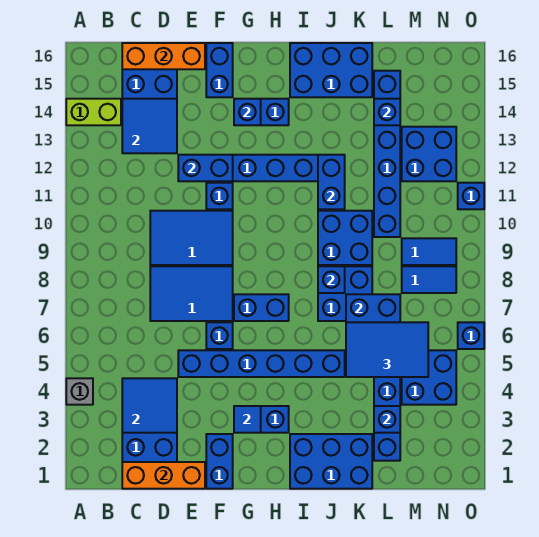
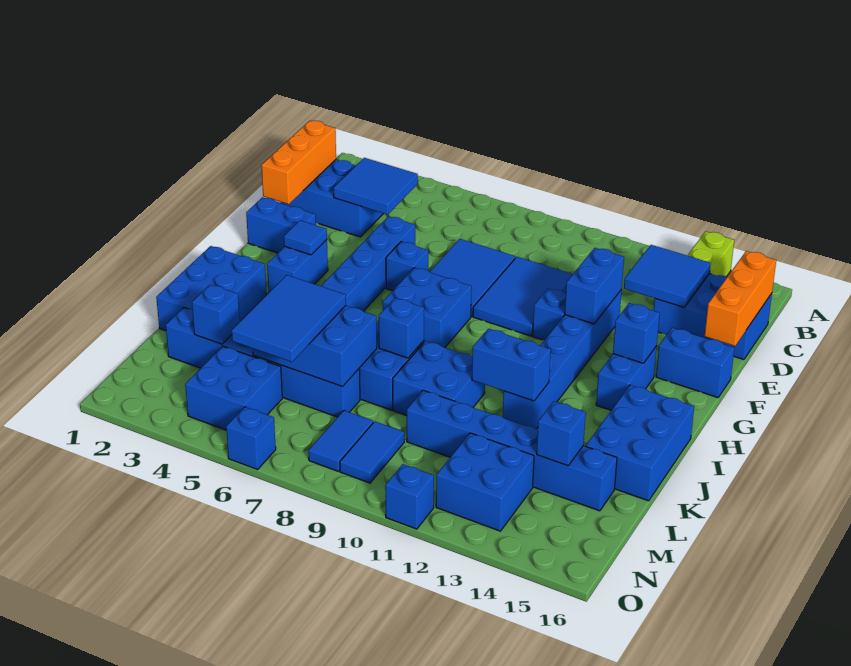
grey 1x1 brick [66,378,93,405] -> none
blue 1x2 brick [234,294,289,321] -> blue 2x2 brick [383,268,472,347]

